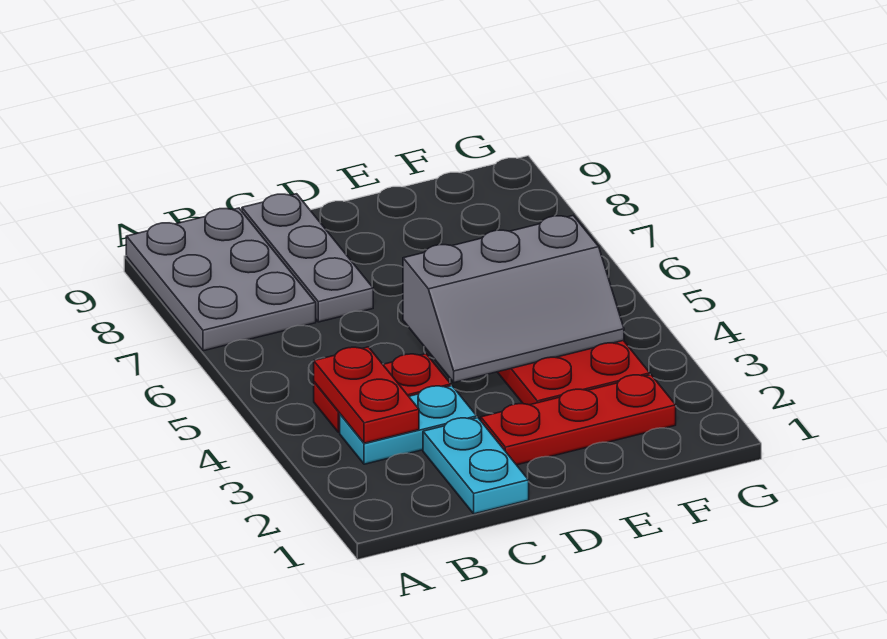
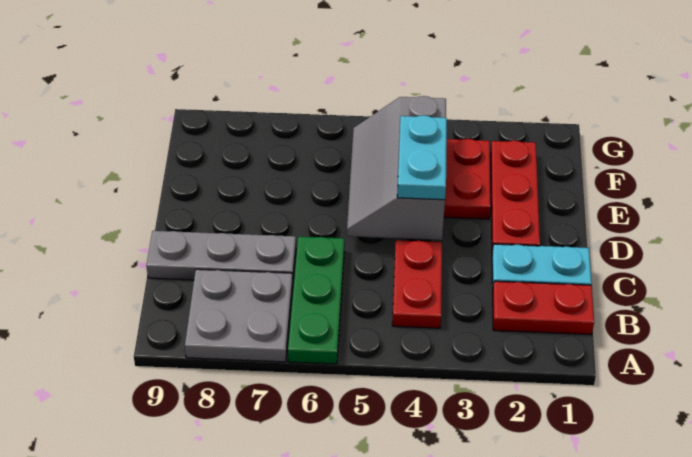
none -> green 1x3 plate [288,236,344,364]
grey 2x3 plate [126,208,316,351] -> grey 2x2 plate [185,269,293,362]
cyan 1x2 plate [340,386,477,464] -> cyan 1x2 plate moved to [397,115,447,200]
red 1x2 plate [314,347,419,443] -> red 1x2 plate moved to [493,281,594,335]
grey 2x3 slope [403,216,624,383] -> grey 2x3 slope turned to [347,96,446,240]

